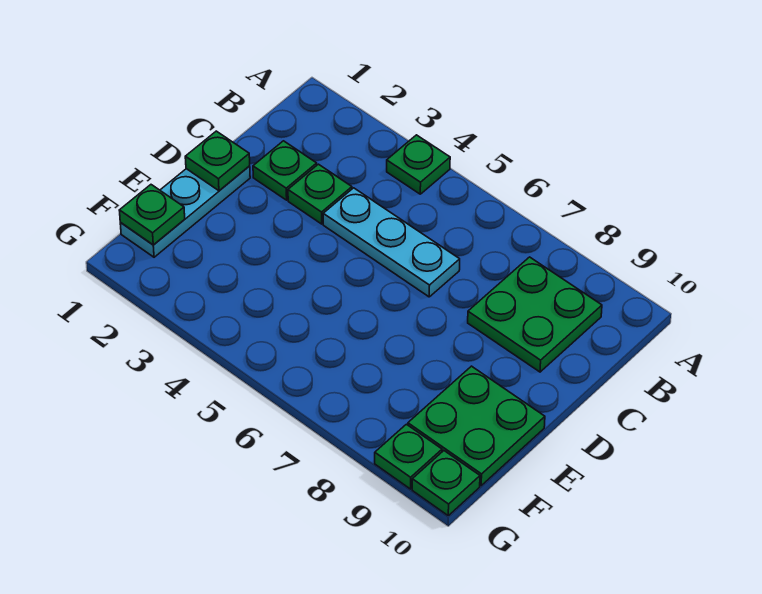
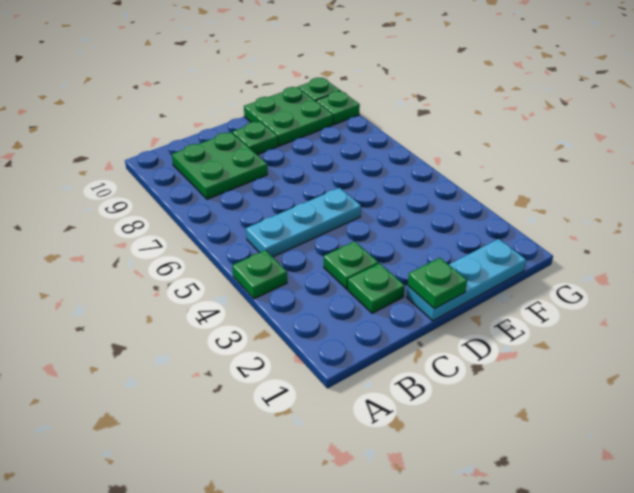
cyan 1x3 plate [323,188,460,297] -> cyan 1x3 plate turned to [246,188,361,257]
green 1x1 plate [119,185,185,245] -> green 1x1 plate moved to [233,121,278,155]

